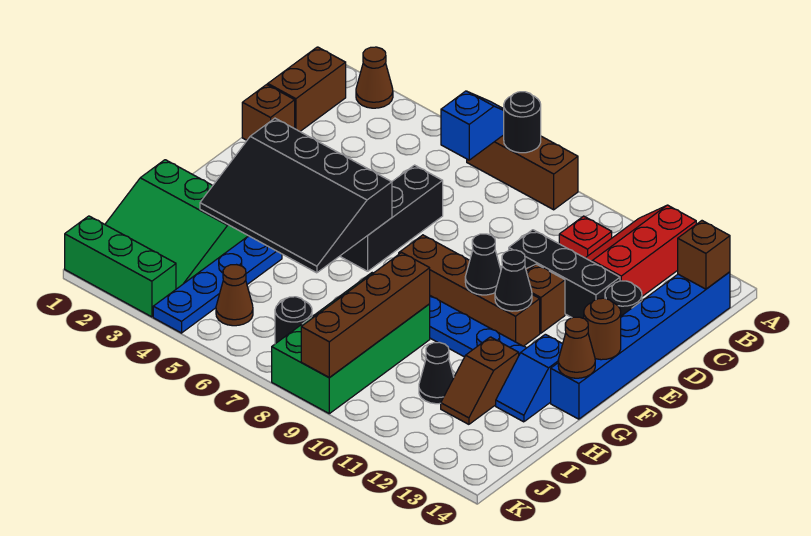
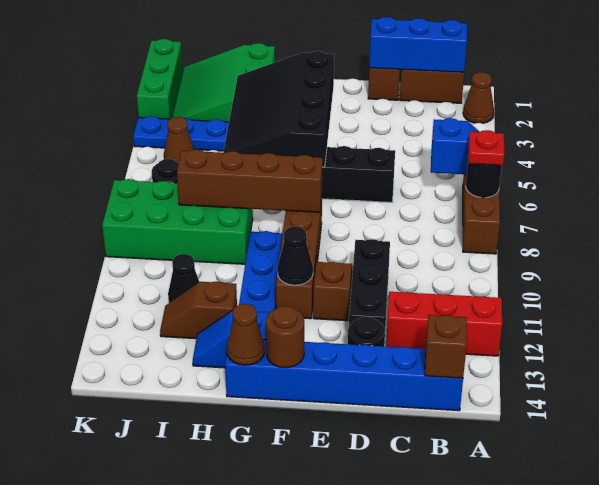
none -> blue 1x3 brick [369,17,467,72]
red 1x1 plate [559,216,612,258] -> red 1x1 plate moved to [469,130,504,165]
black 1x1 cone [465,234,501,295] -> none
brown 1x4 brick [301,252,430,378] -> brown 1x4 brick moved to [177,149,323,212]

